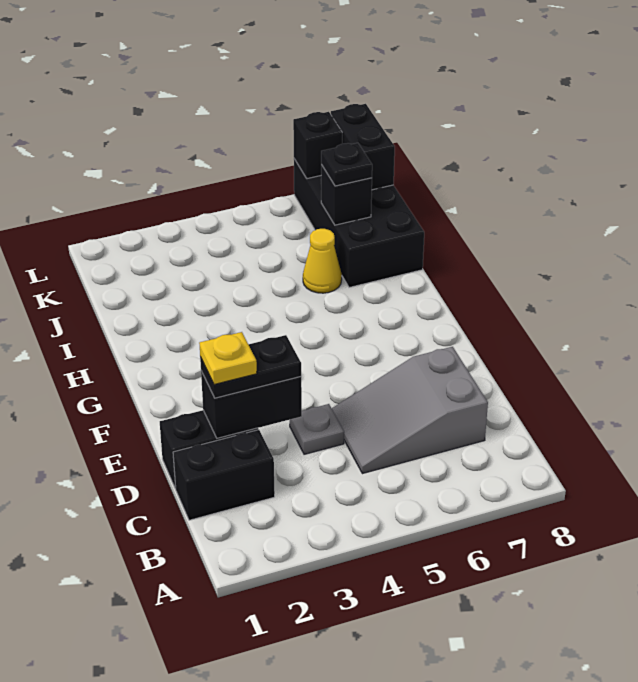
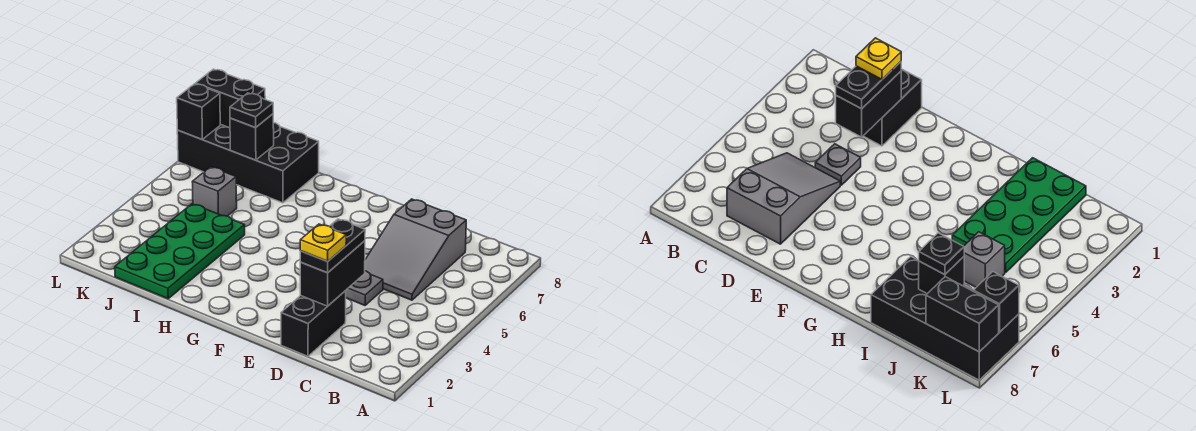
black 1x2 brick [173,430,275,520] -> none
none -> green 2x4 plate [115,204,245,299]
yellow 1x1 cone [303,229,342,293] -> none
none -> grey 1x1 brick [192,167,237,216]

